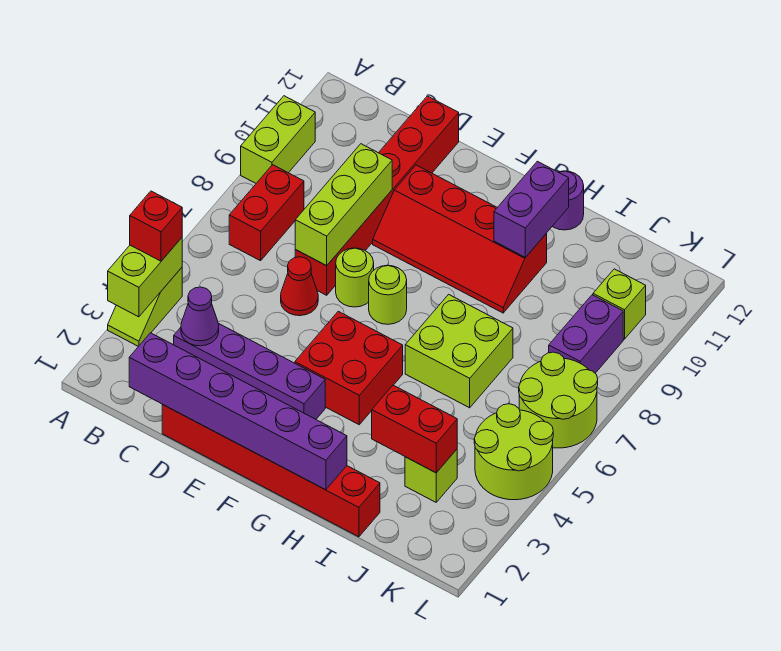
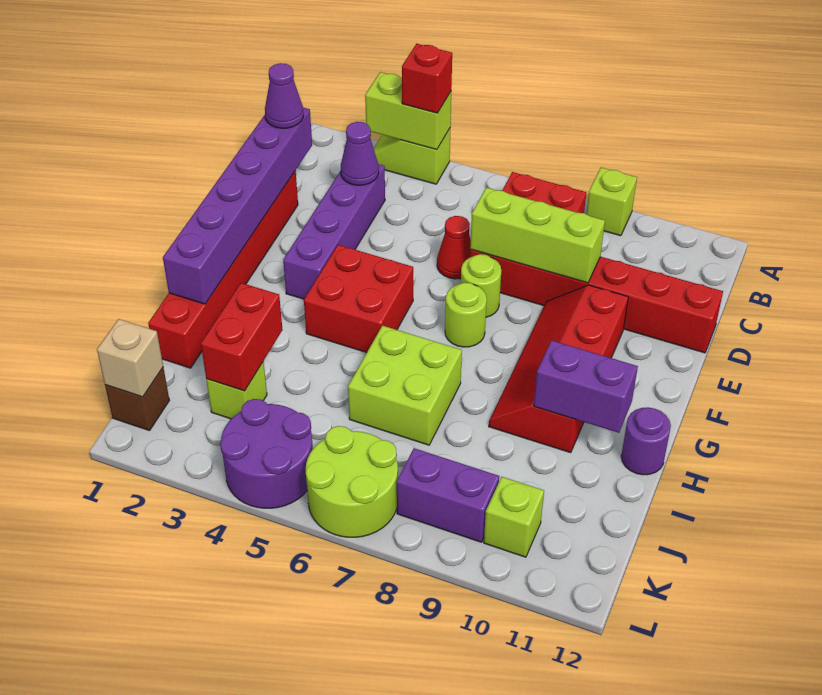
lime 1x2 brick [241,96,315,183] -> lime 1x1 brick [586,168,637,236]
none -> purple 1x1 cone [265,63,303,128]
none -> brown 1x1 brick [105,367,169,431]
none -> tan 1x1 brick [97,319,163,397]
lime 2x2 round brick [474,404,553,500] -> purple 2x2 round brick [220,399,313,508]

